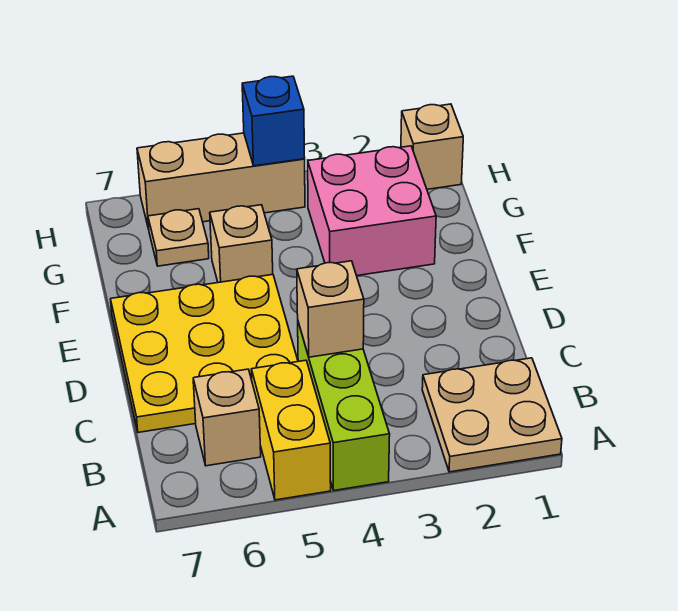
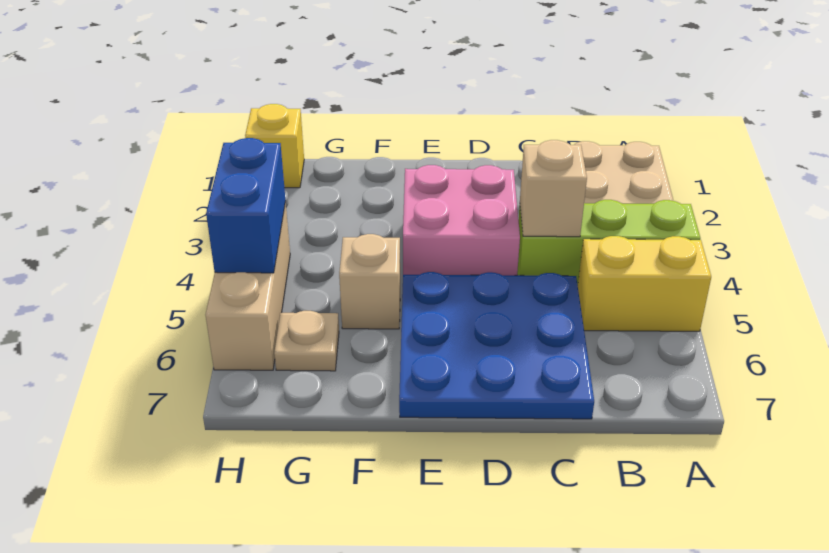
tan 1x1 brick [193,369,261,466] -> none
yellow 3x3 plate [111,275,298,432] -> blue 3x3 plate [399,272,594,419]
pink 2x2 brick [308,146,436,276] -> pink 2x2 brick moved to [403,165,520,275]
tan 1x1 brick [401,104,463,189] -> yellow 1x1 brick [245,104,304,188]
blue 1x1 brick [242,76,305,166] -> blue 1x2 brick [206,138,286,273]

